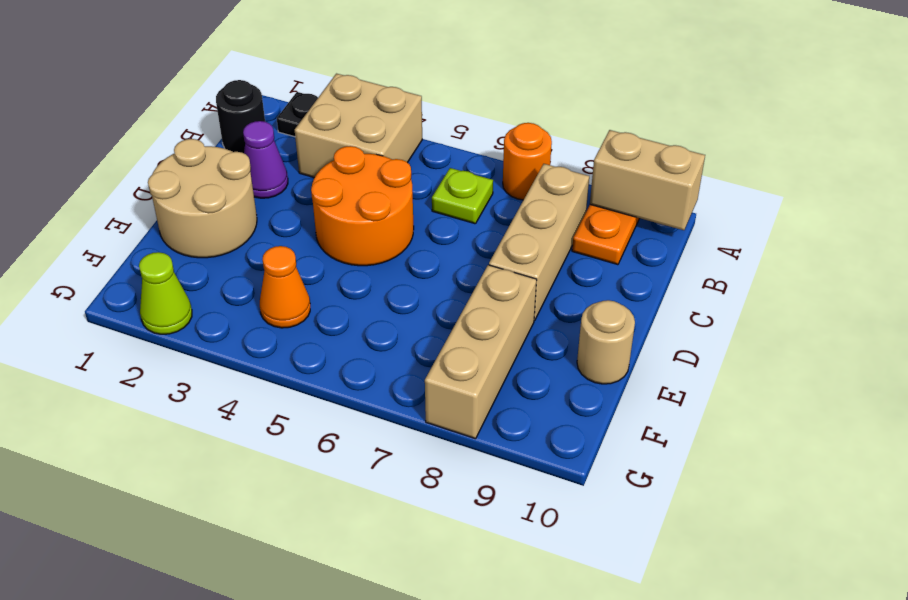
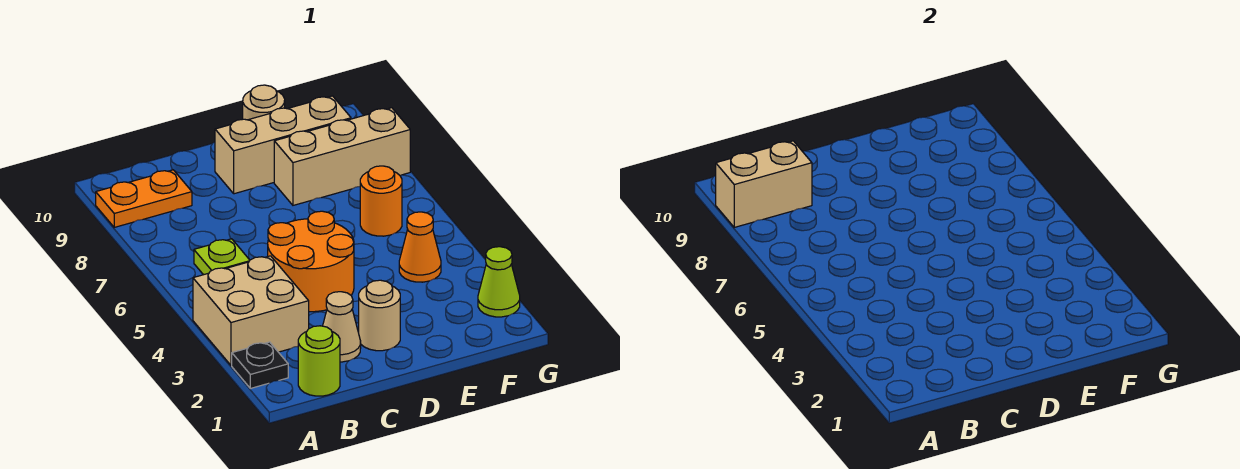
orange 1x1 round brick [503,123,552,200] -> orange 1x1 round brick moved to [360,166,402,236]
tan 1x2 brick [590,130,705,230] -> tan 1x2 brick turned to [716,141,812,227]
black 1x1 round brick [216,80,265,153] -> lime 1x1 round brick [298,326,340,396]
tan 1x3 brick [489,164,589,321] -> tan 1x3 brick moved to [215,96,351,194]
purple 1x1 cone [243,121,288,198] -> tan 1x1 cone [323,292,361,362]
tan 2x2 round brick [148,139,257,258] -> tan 1x1 round brick [359,280,400,351]

